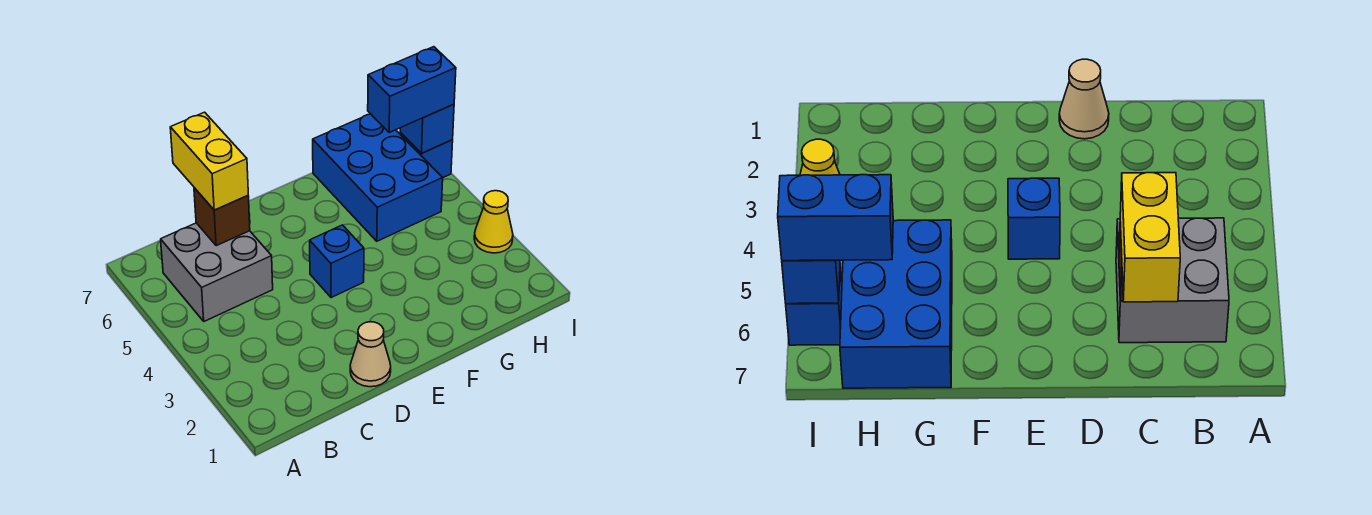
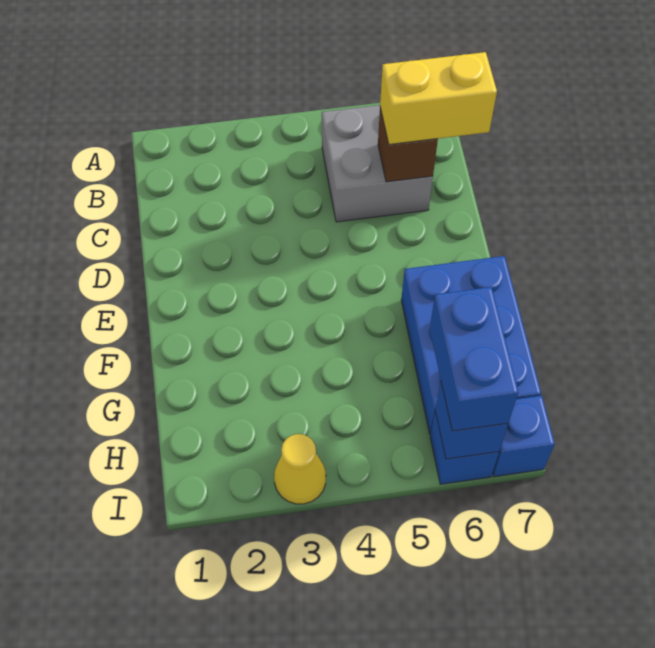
tan 1x1 cone [350,322,391,387] -> none
blue 1x1 brick [310,225,364,298] -> blue 1x1 brick moved to [493,396,555,477]
blue 2x3 brick [313,114,443,241] -> blue 2x3 brick turned to [401,256,541,435]

